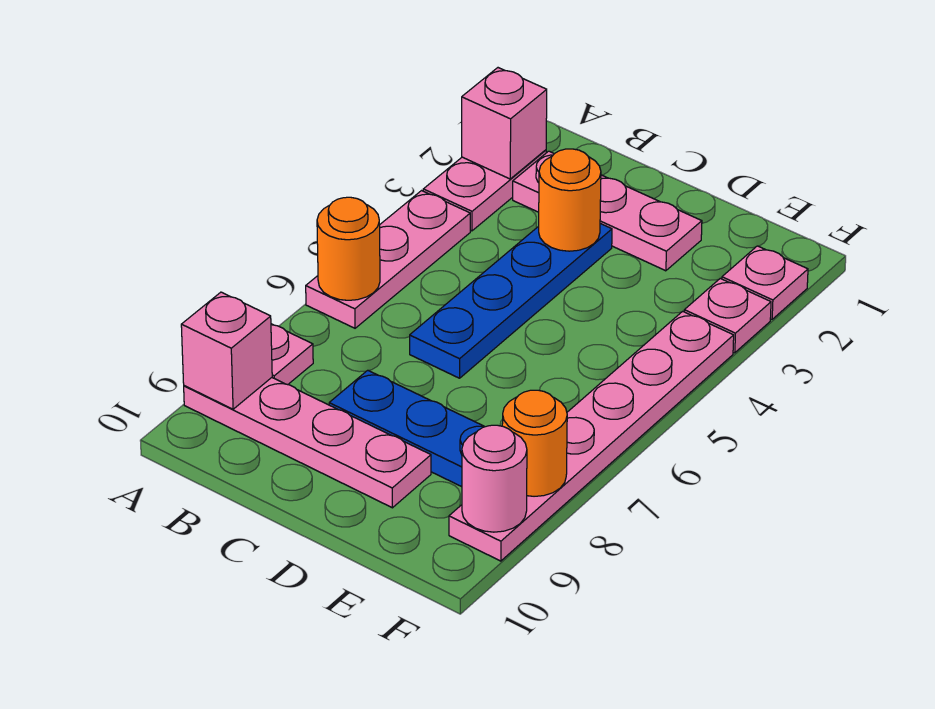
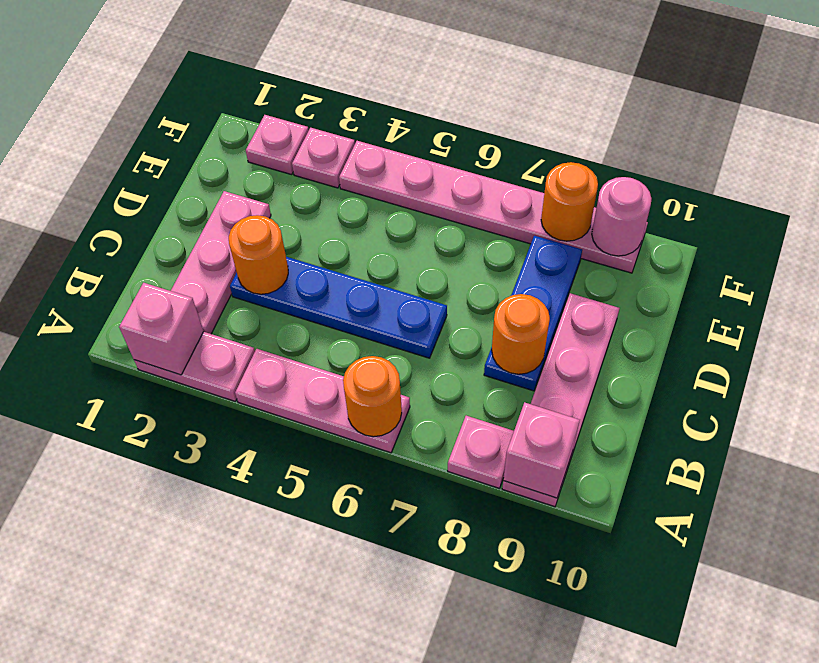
none -> orange 1x1 round brick [492,294,550,374]

